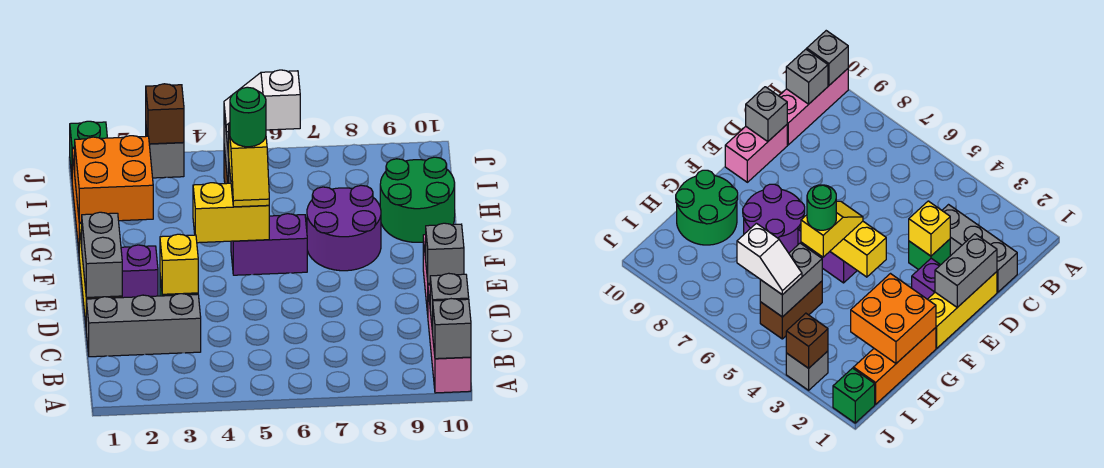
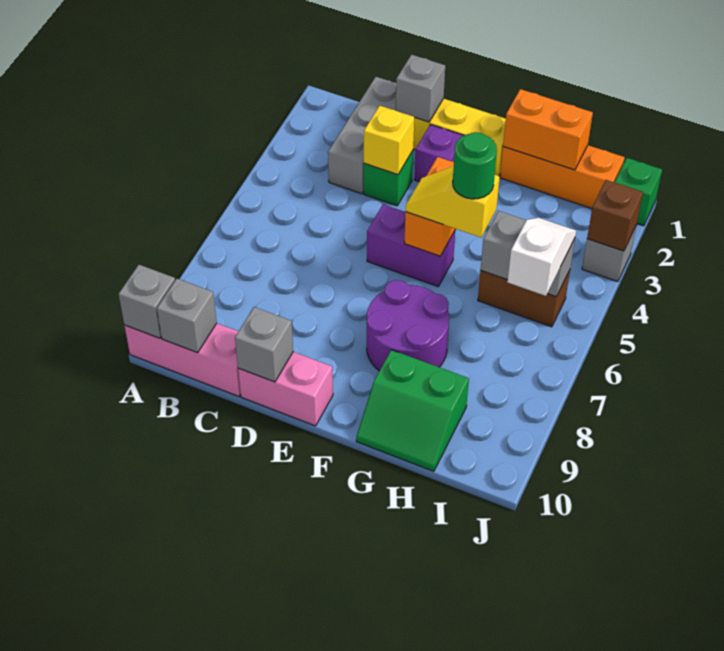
grey 1x2 brick [81,212,122,298] -> grey 1x1 brick [396,55,445,122]
yellow 1x2 brick [193,183,269,243] -> orange 1x2 brick [404,157,455,256]
purple 1x2 brick [231,214,307,275] -> purple 1x2 brick turned to [367,204,455,287]
orange 2x2 brick [75,136,153,222] -> orange 1x2 brick [503,89,593,170]
green 2x2 round brick [380,157,455,242] -> green 2x2 slope [356,350,469,471]

